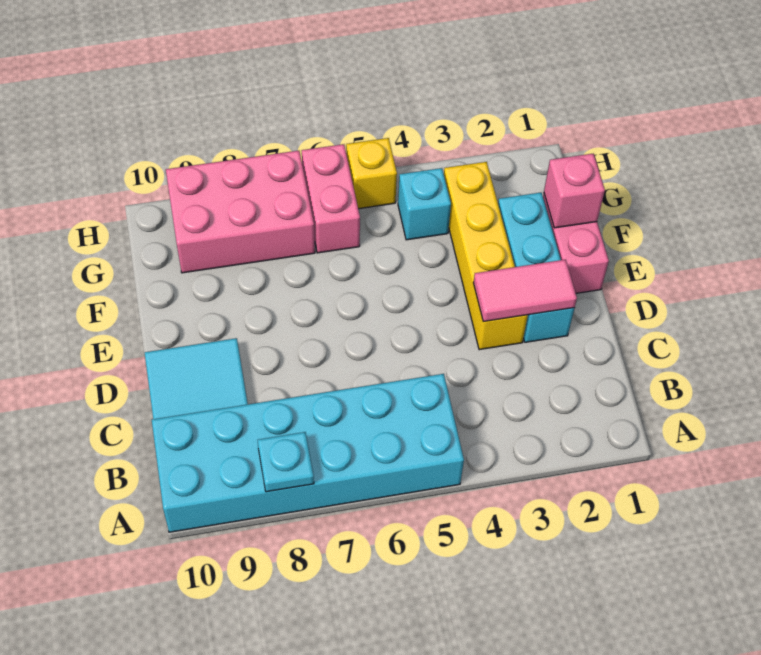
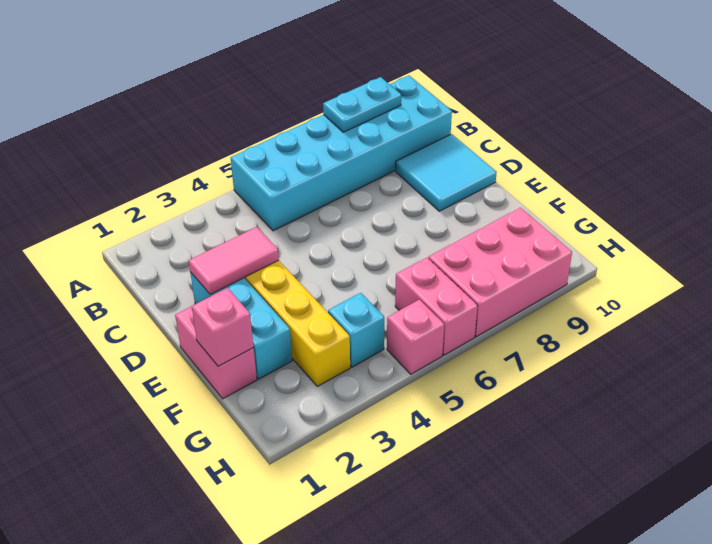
cyan 1x1 plate [258,432,314,492] -> cyan 1x2 plate [323,77,401,132]
yellow 1x1 brick [346,138,397,209] -> pink 1x1 brick [387,300,444,374]

